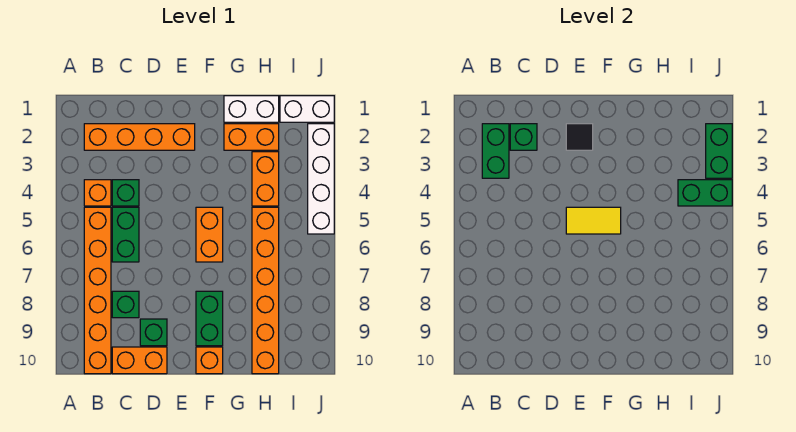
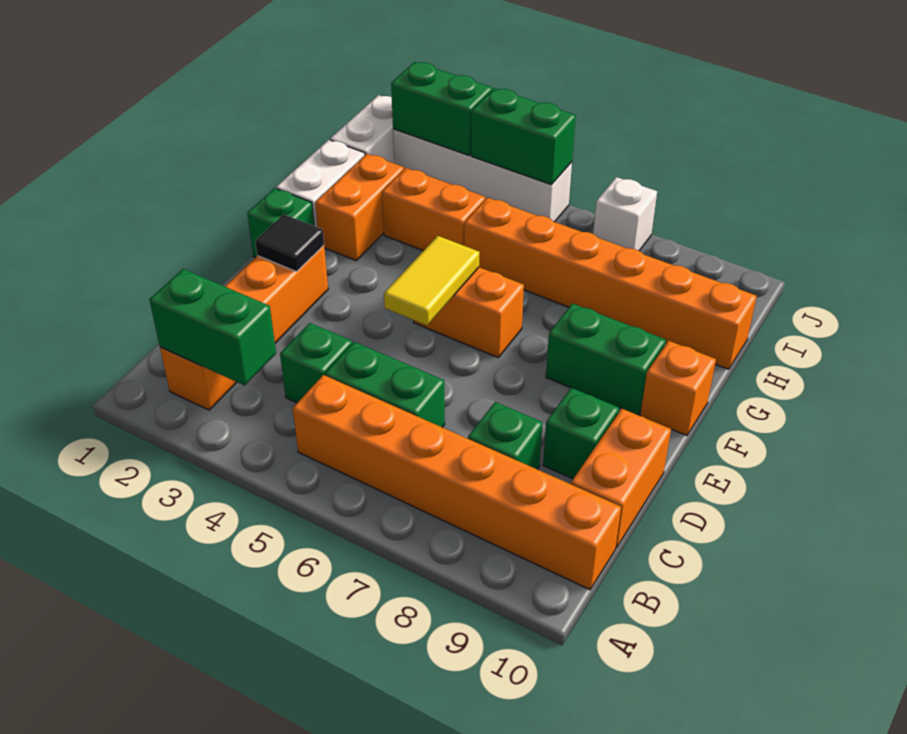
orange 1x1 brick [84,180,111,206] -> none
green 1x1 brick [510,124,537,150] -> green 1x1 brick moved to [247,188,314,257]
green 1x2 brick [678,180,732,206] -> green 1x2 brick turned to [471,88,576,185]
none -> white 1x1 brick [593,177,657,251]

